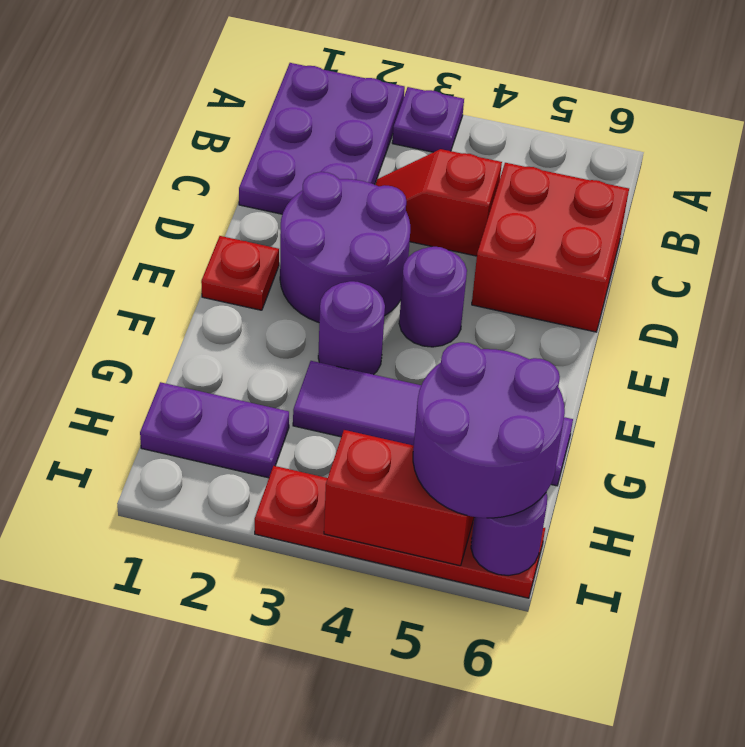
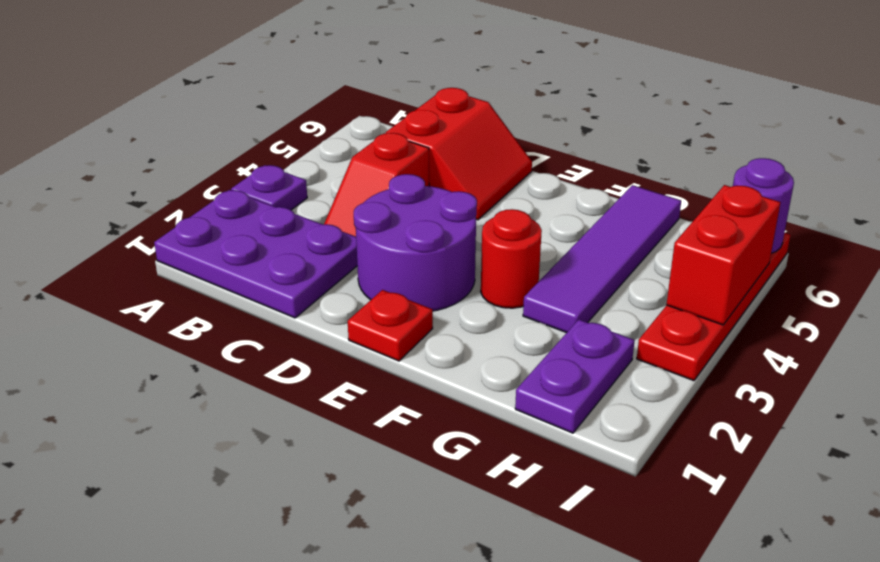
red 2x2 brick [472,163,629,332] -> red 2x2 slope [386,88,532,220]
purple 1x1 round brick [399,247,467,347] -> none
purple 1x1 round brick [318,281,385,375] -> red 1x1 round brick [481,209,542,308]
purple 2x2 round brick [413,342,565,518] -> none

